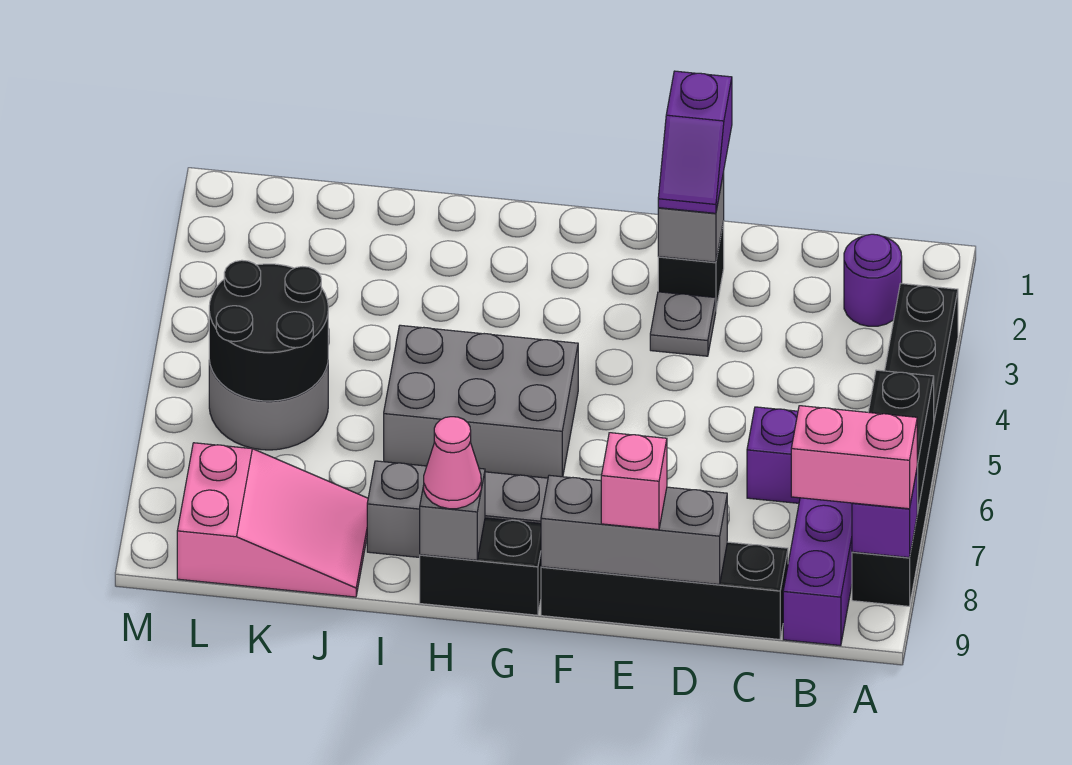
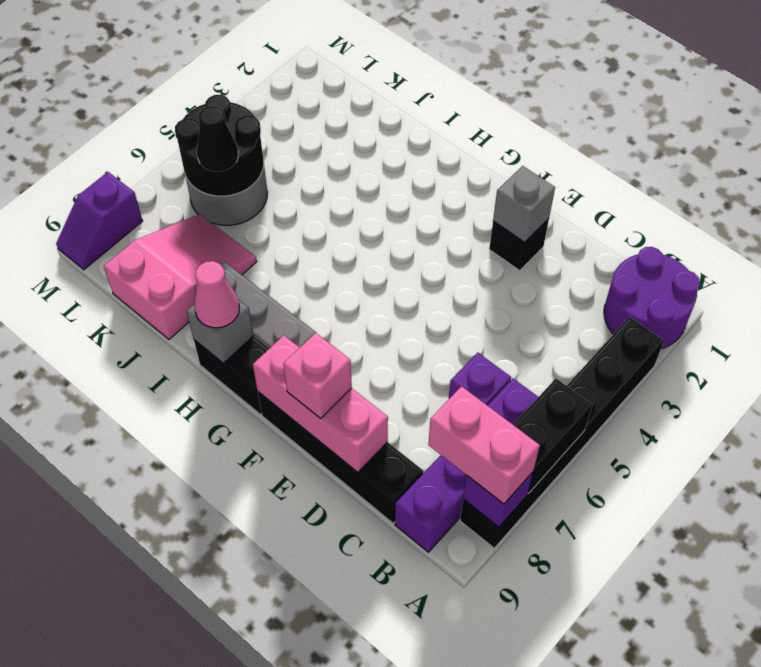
purple 1x1 round brick [844,234,902,326] -> purple 2x2 round brick [604,247,700,349]
grey 1x3 brick [541,475,727,585] -> pink 1x3 brick [253,335,388,472]
purple 1x2 slope [658,71,732,213] -> purple 1x2 slope moved to [56,172,143,270]
grey 1x1 plate [650,292,716,356] -> none
grey 2x3 brick [384,325,578,478] -> none
pink 2x3 slope [177,443,368,597] -> pink 2x3 slope turned to [104,214,257,339]
none -> black 1x1 cone [197,106,238,172]

